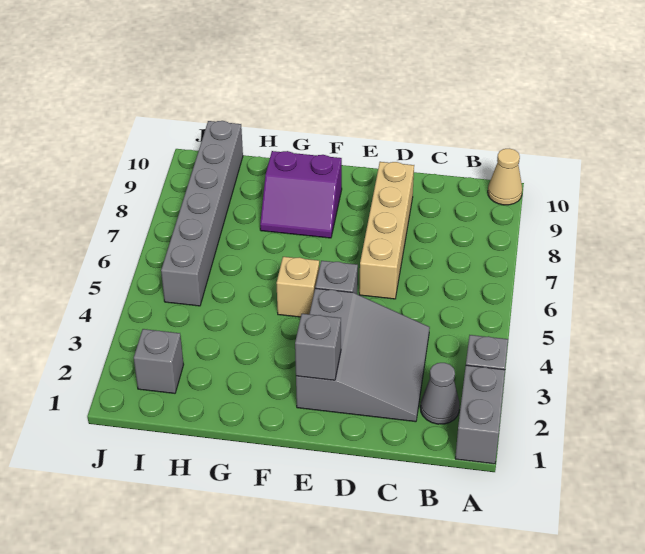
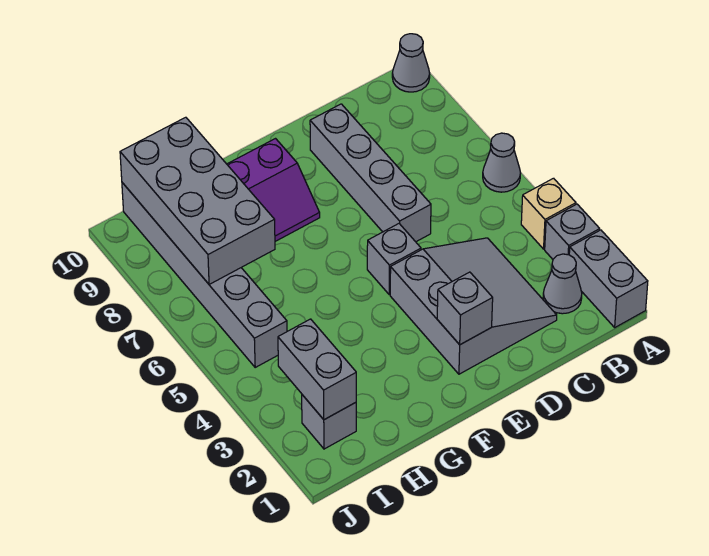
none -> grey 1x1 cone [483,133,520,192]
tan 1x1 cone [488,149,522,205] -> grey 1x1 cone [392,34,430,92]
tan 1x4 brick [359,162,414,299] -> grey 1x4 brick [310,104,431,242]
tan 1x1 brick [276,257,319,317] -> tan 1x1 brick moved to [521,178,576,249]
none -> grey 2x4 brick [120,117,275,284]
none -> grey 1x2 brick [278,319,356,420]

